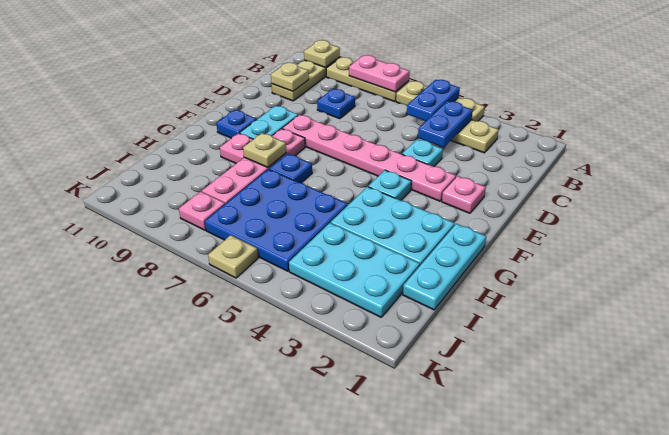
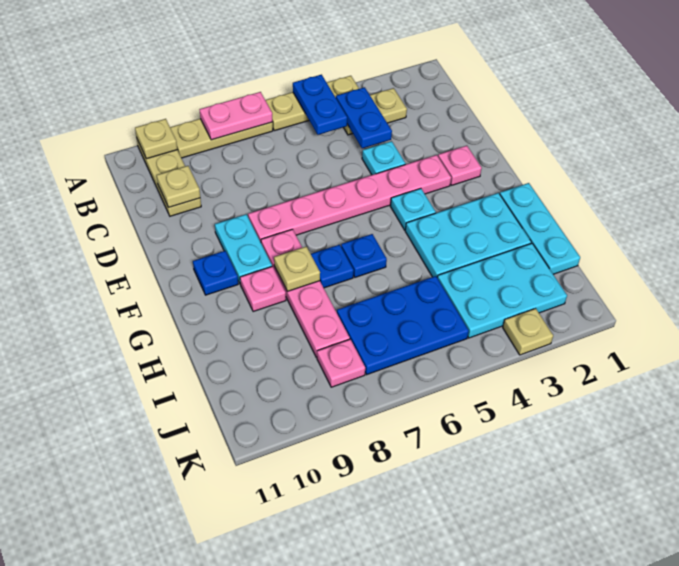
blue 1x1 plate [317,89,355,119] -> blue 1x1 plate moved to [341,234,387,277]
blue 3x3 plate [205,169,348,271] -> blue 2x3 plate [337,276,469,375]
tan 1x1 plate [208,235,258,278] -> tan 1x1 plate moved to [503,308,553,355]

